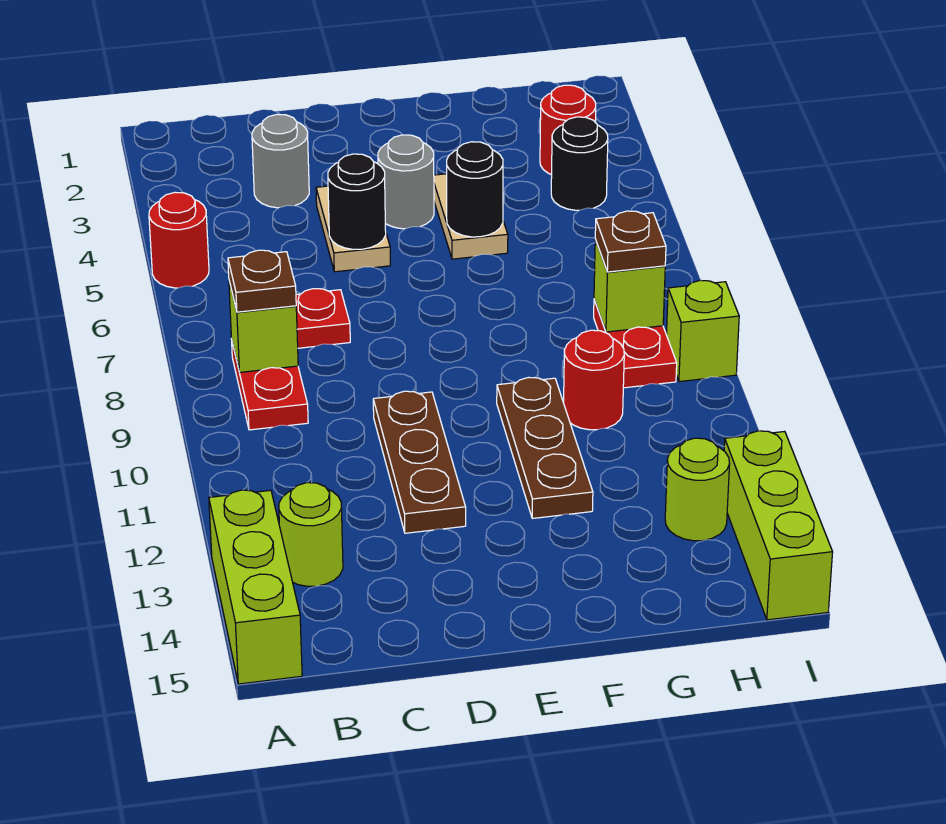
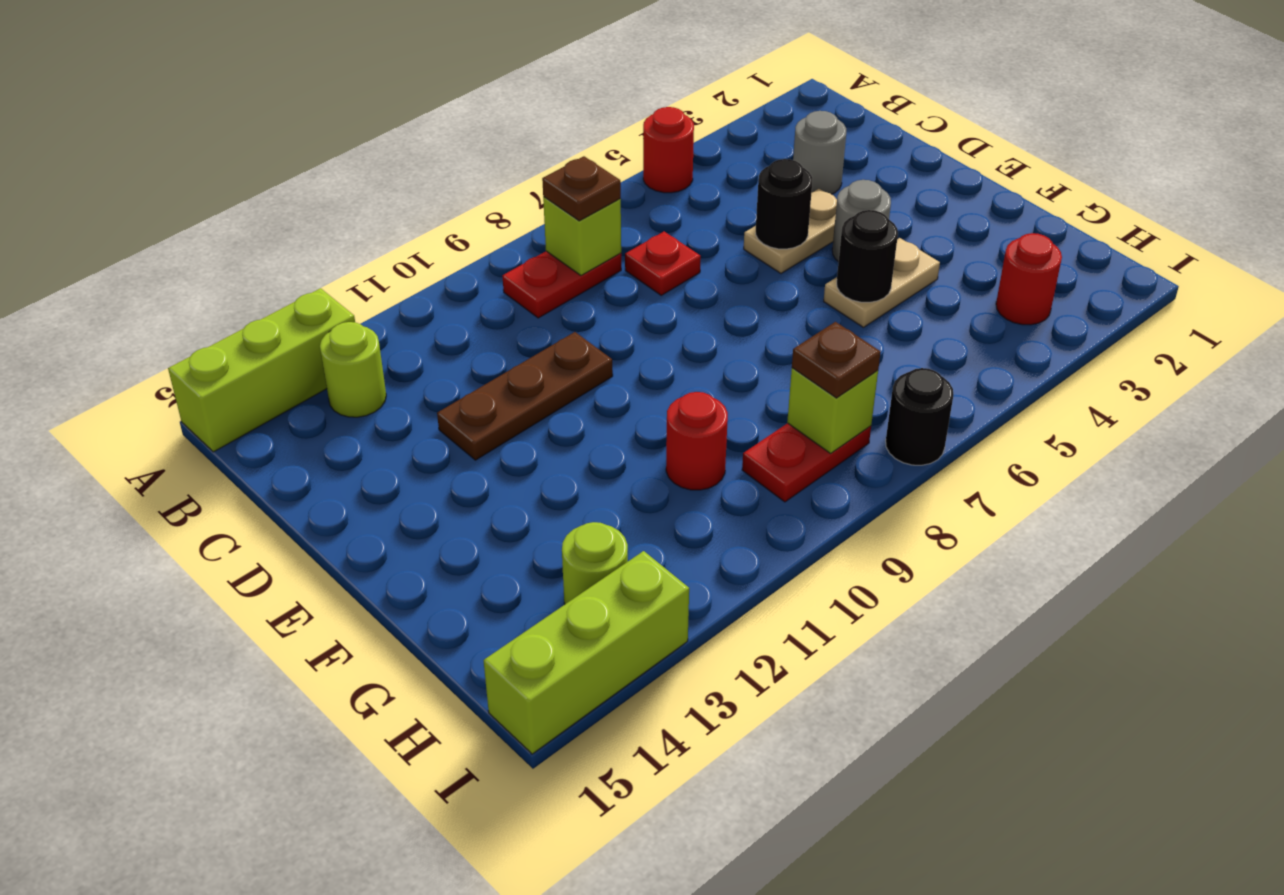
brown 1x3 plate [497,377,593,518] -> none
black 1x1 round brick [551,117,608,210] -> black 1x1 round brick moved to [886,368,954,465]
lime 1x1 brick [666,280,739,382] -> none

